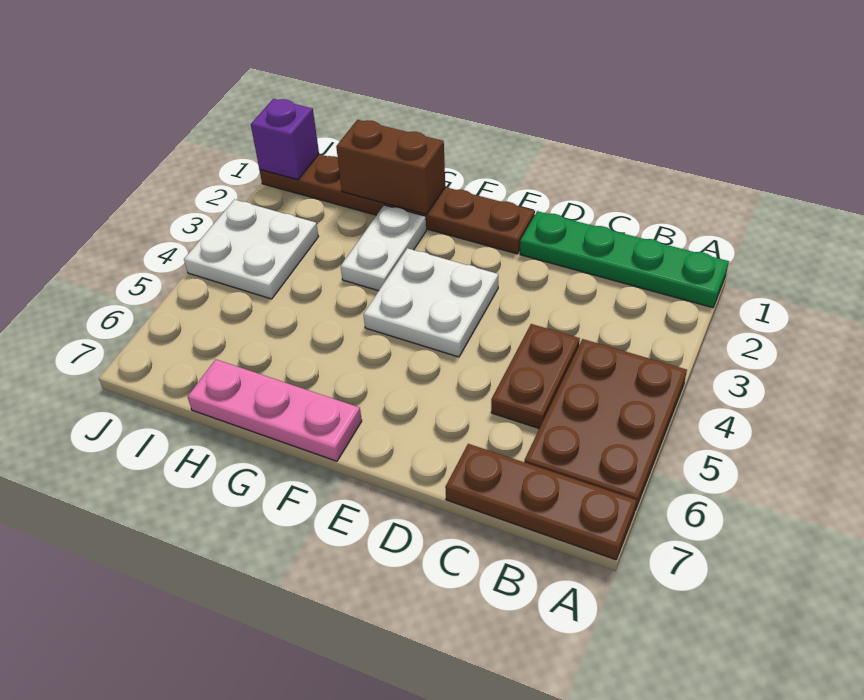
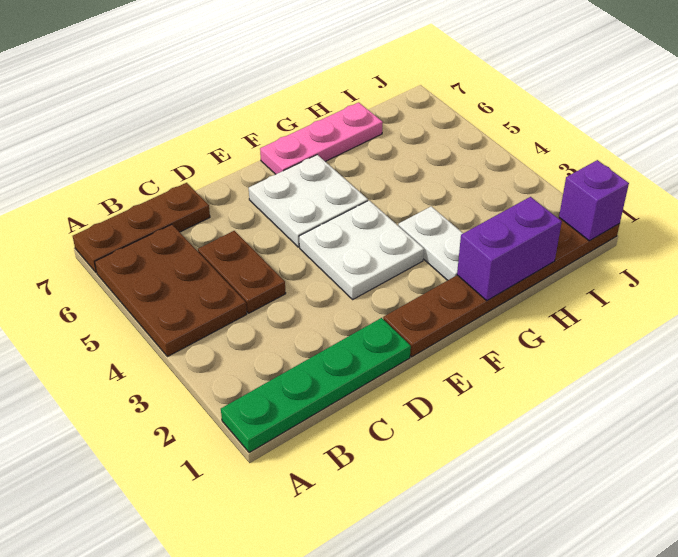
brown 1x2 brick [336,120,445,214] -> purple 1x2 brick [457,197,562,301]
white 2x2 plate [184,200,318,299] -> white 2x2 plate moved to [249,155,368,247]

